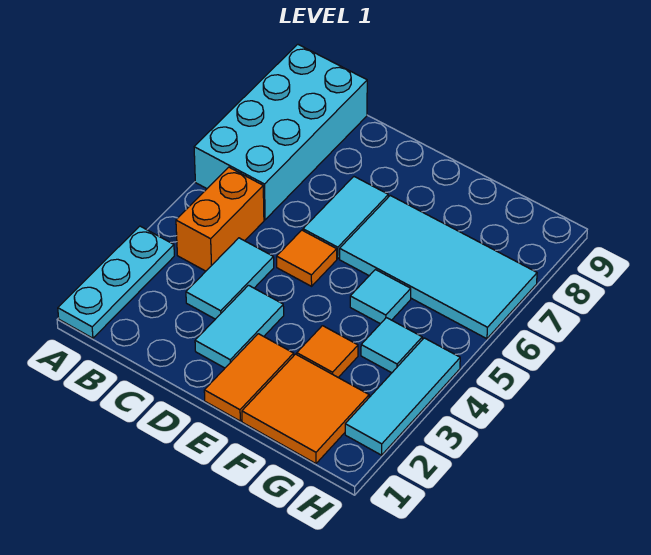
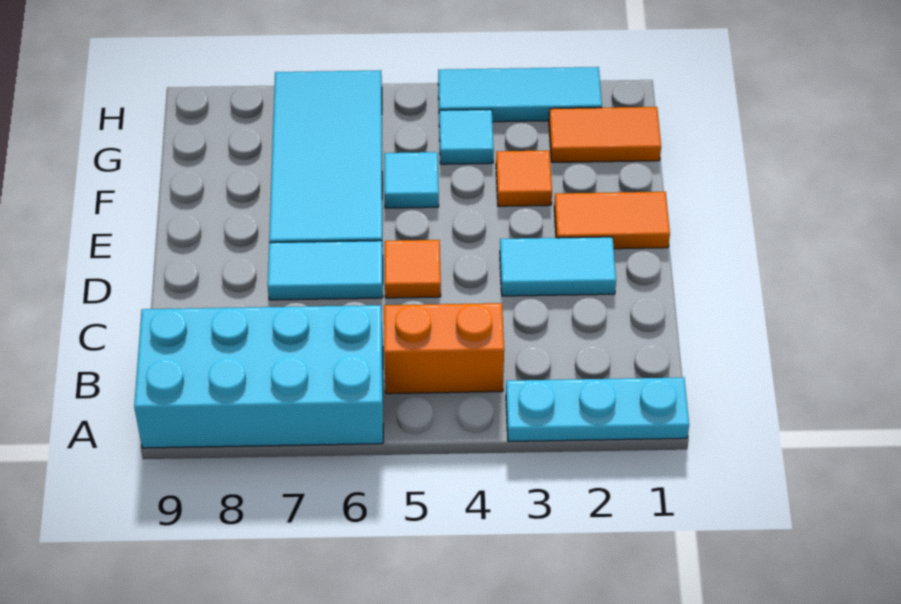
cyan 1x2 tile [186,238,274,319] -> none
orange 2x2 tile [242,354,369,464] -> orange 1x2 tile [549,107,661,162]

